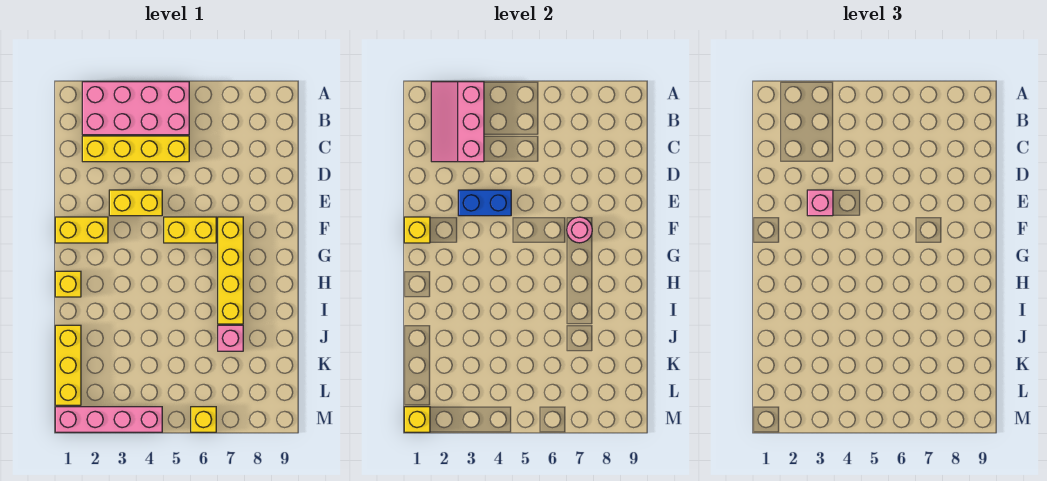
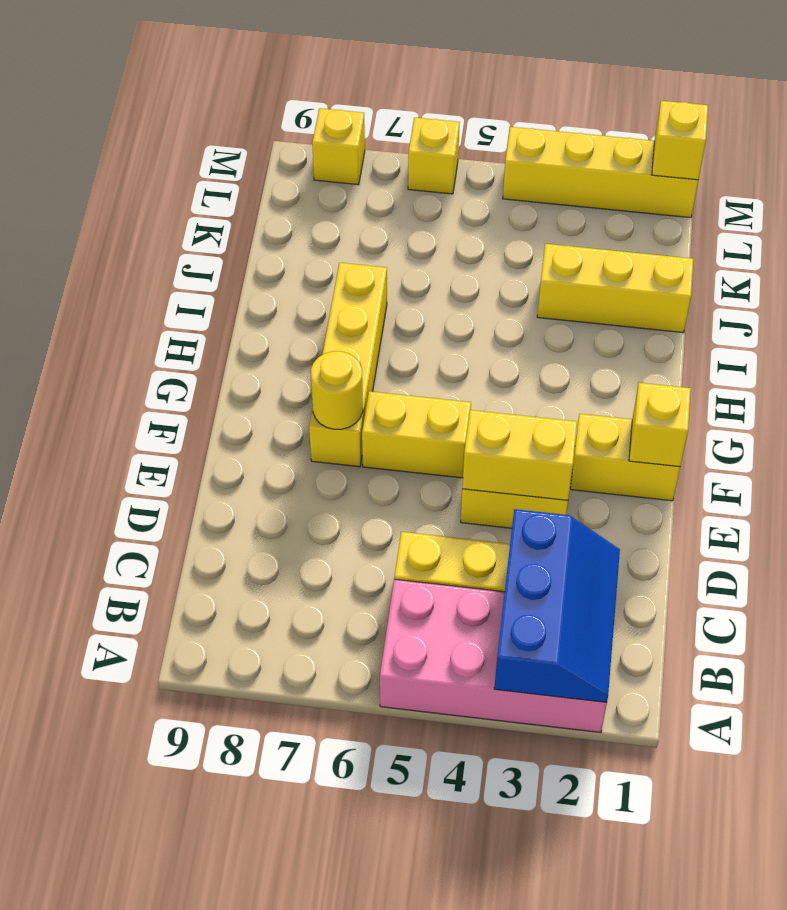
pink 2x3 slope [431,82,484,162] -> blue 2x3 slope [494,509,620,702]
blue 1x2 brick [458,190,511,216] -> yellow 1x2 brick [462,410,577,500]
pink 1x1 brick [807,190,833,216] -> none
pink 1x1 round brick [567,217,592,243] -> yellow 1x1 round brick [311,351,363,429]
yellow 1x1 brick [55,271,81,297] -> yellow 1x1 brick moved to [312,108,365,185]
yellow 1x3 brick [55,325,81,405] -> yellow 1x3 brick turned to [537,244,693,333]
pink 1x1 brick [218,325,243,351] -> none
pink 1x4 brick [55,407,162,432] -> yellow 1x4 brick [503,127,698,218]

